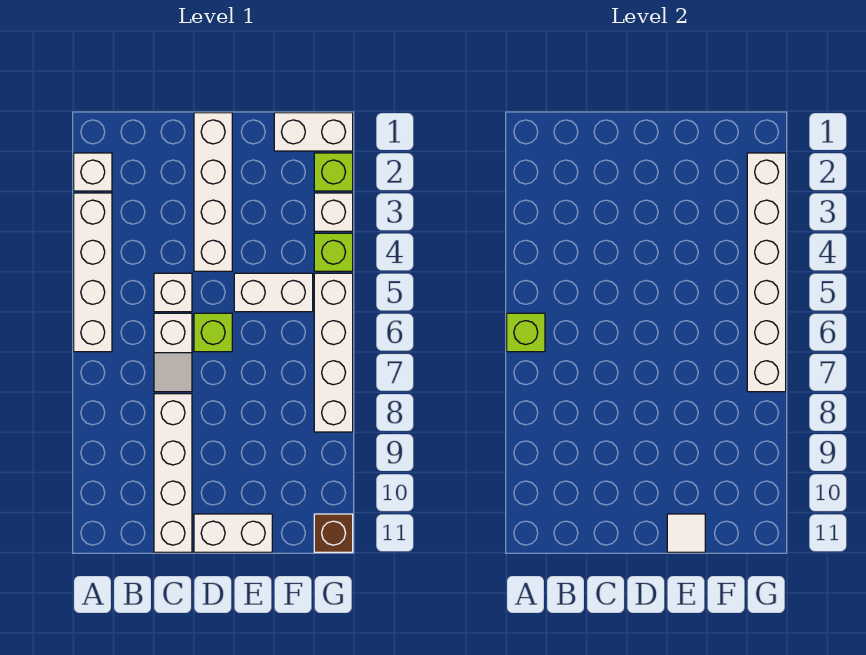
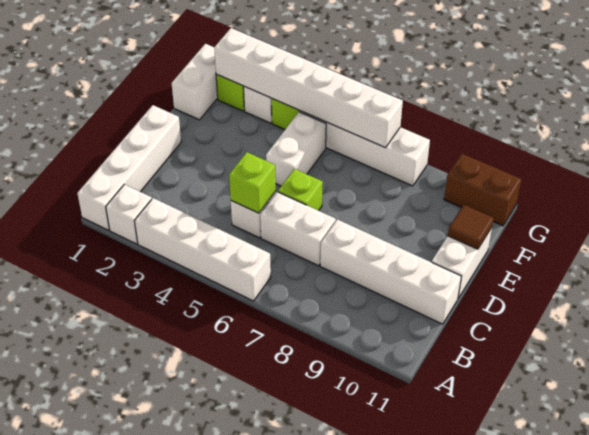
lime 1x1 brick [507,313,545,352] -> lime 1x1 brick moved to [229,152,276,213]
white 1x2 slope [154,313,192,392] -> white 1x2 brick [260,192,336,266]
white 1x4 brick [194,113,232,271] -> white 1x4 brick turned to [77,105,181,230]
white 1x1 tile [667,514,705,552] -> brown 1x1 tile [448,205,494,249]
brown 1x1 brick [314,514,353,552] -> brown 1x2 brick [444,154,522,226]

